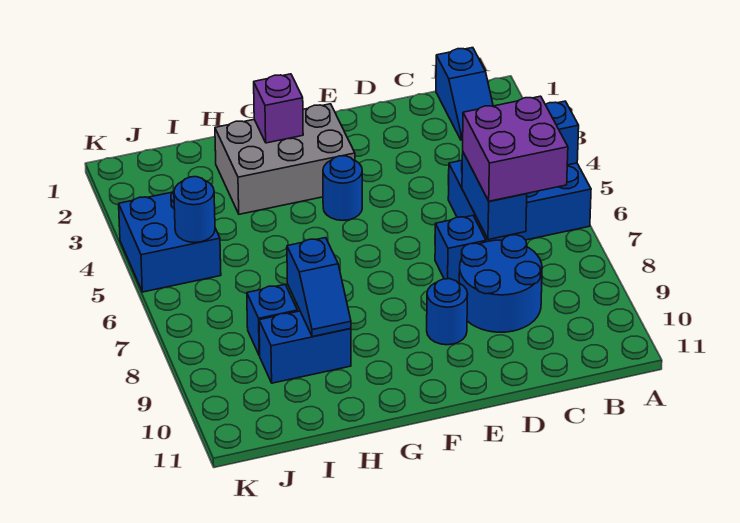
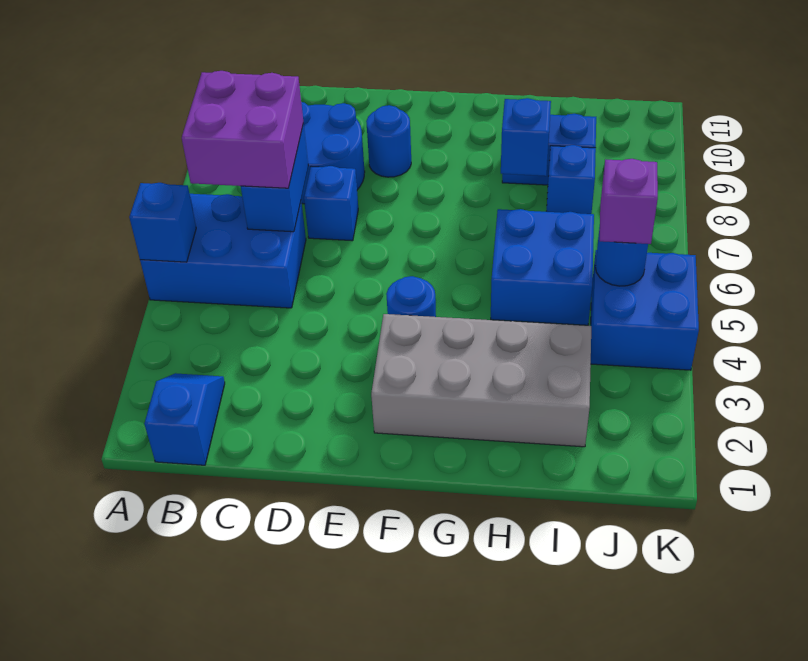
grey 2x3 brick [215,104,355,214] -> grey 2x4 brick [371,314,591,447]
purple 1x1 brick [254,74,303,143] -> purple 1x1 brick moved to [600,159,658,244]
none -> blue 2x2 brick [491,209,594,325]

